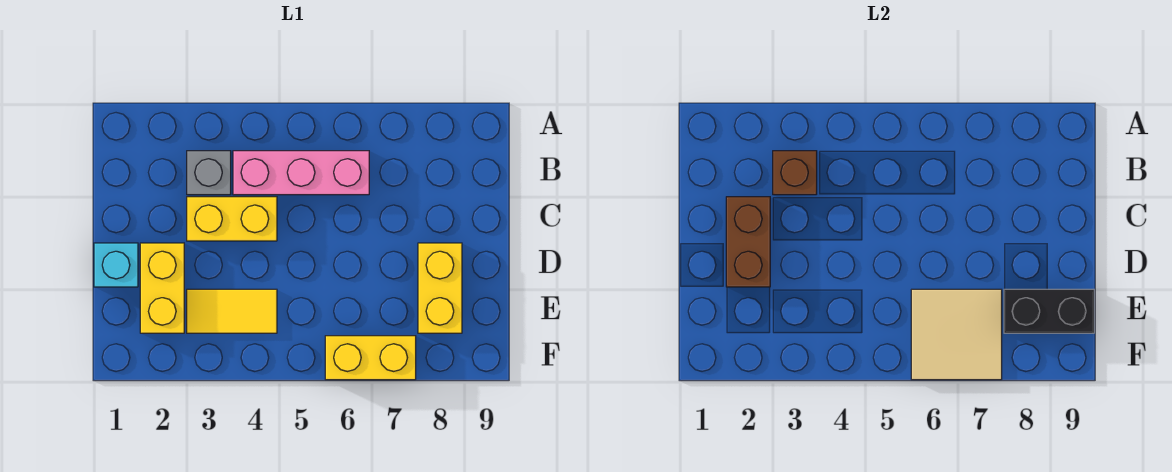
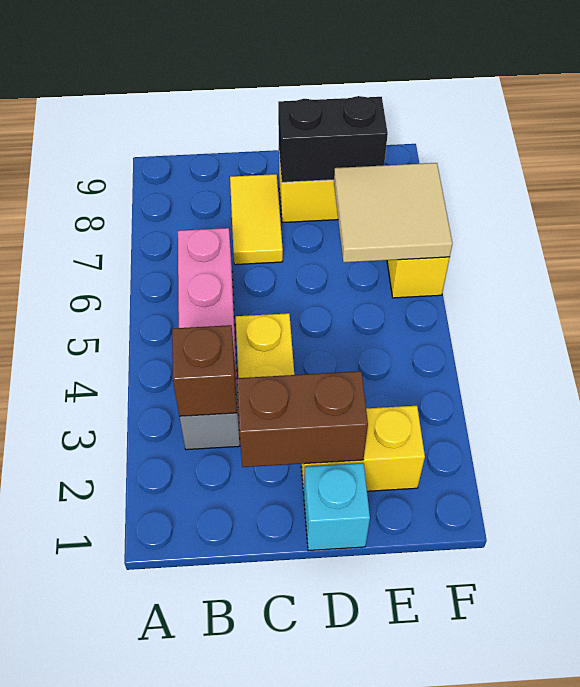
yellow 1x2 tile [187,289,277,333] -> yellow 1x2 tile moved to [230,174,283,265]
black 1x2 brick [1004,289,1094,333] -> black 1x2 brick turned to [278,96,388,182]

